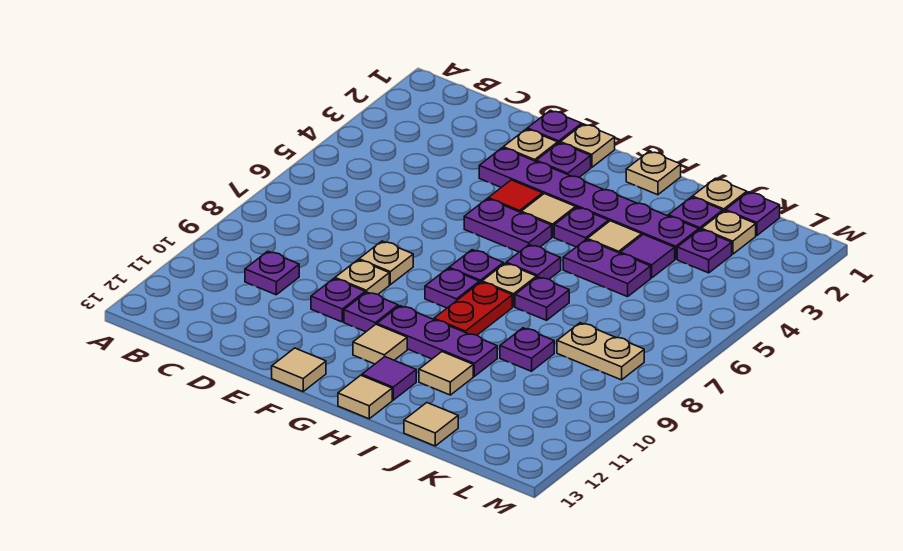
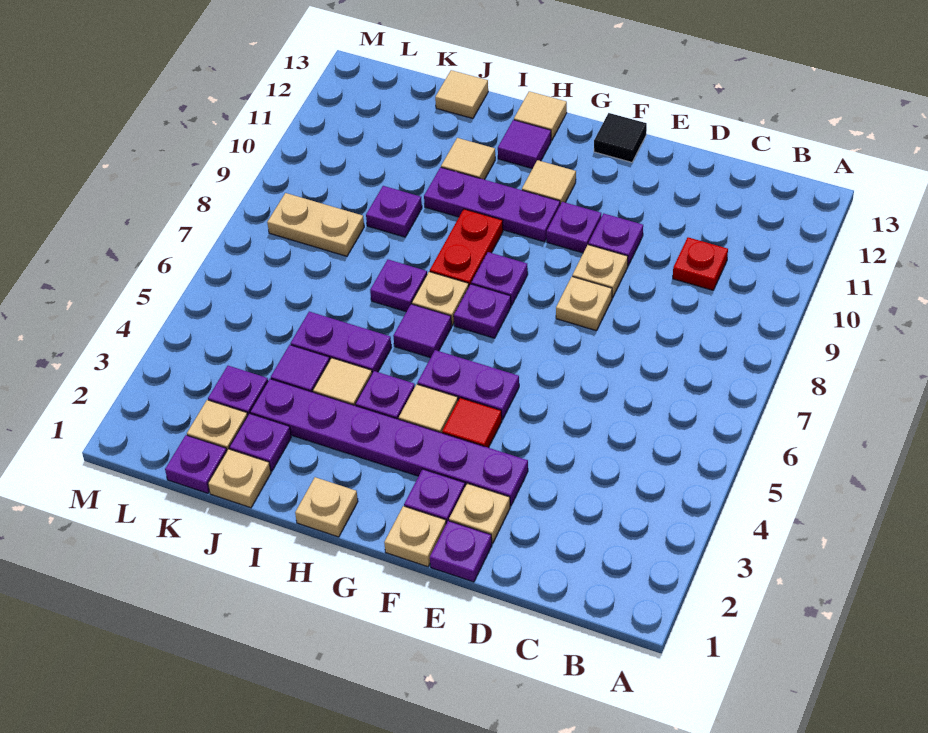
purple 1x1 plate [245,251,299,295] -> red 1x1 plate [673,237,728,290]
tan 1x1 tile [272,348,326,391] -> black 1x1 tile [594,113,647,162]
purple 1x1 plate [506,245,561,279] -> purple 1x1 tile [393,304,451,358]

